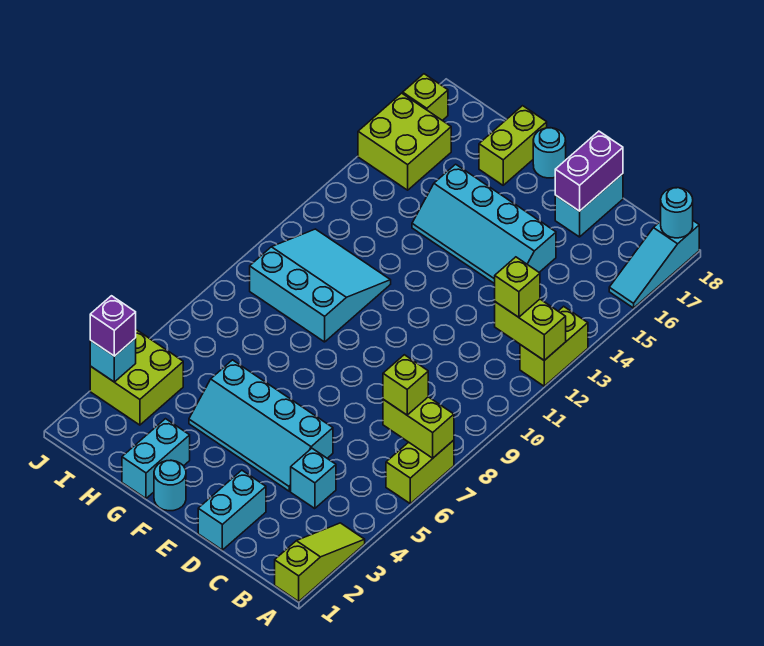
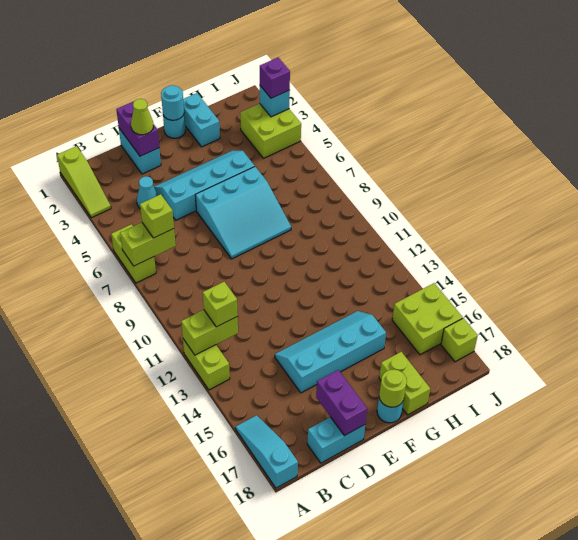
cyan 1x1 round brick [661,188,693,238] -> cyan 1x1 round brick moved to [161,85,184,120]
cyan 1x1 brick [291,448,336,509] -> cyan 1x1 cone [137,176,158,208]
none -> purple 1x2 brick [116,101,159,156]
none -> lime 1x1 cone [131,99,154,135]
cyan 1x2 brick [555,174,623,237] -> cyan 1x2 brick turned to [307,417,365,463]
none -> lime 1x1 round brick [379,369,407,407]
cyan 3x3 slope [250,229,391,342] -> cyan 3x3 slope moved to [195,167,291,259]

